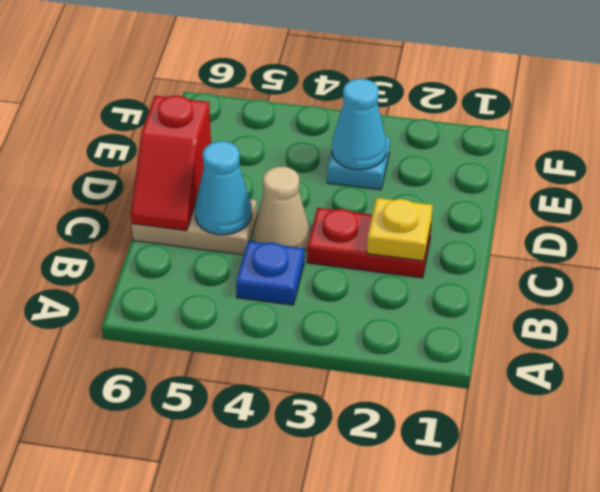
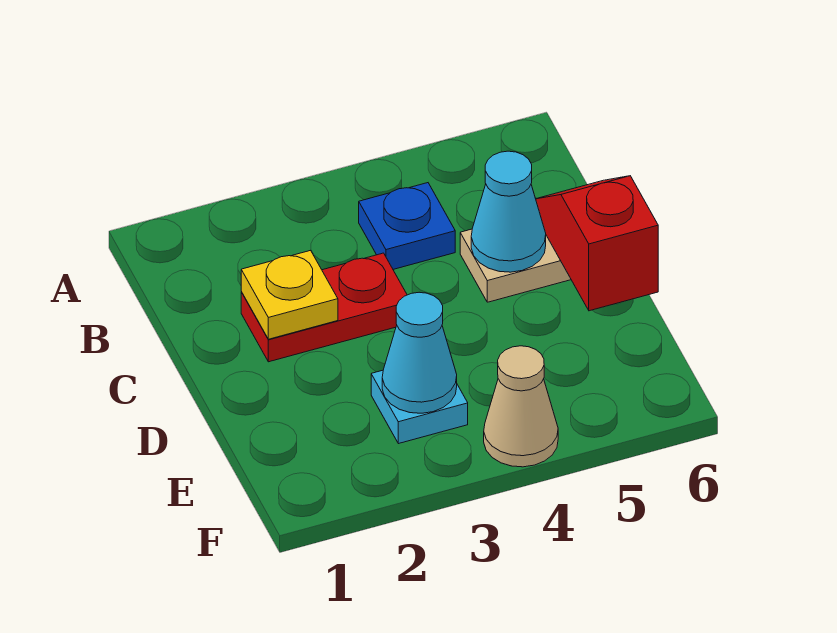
tan 1x1 cone [254,167,310,251] -> tan 1x1 cone moved to [484,346,558,467]

